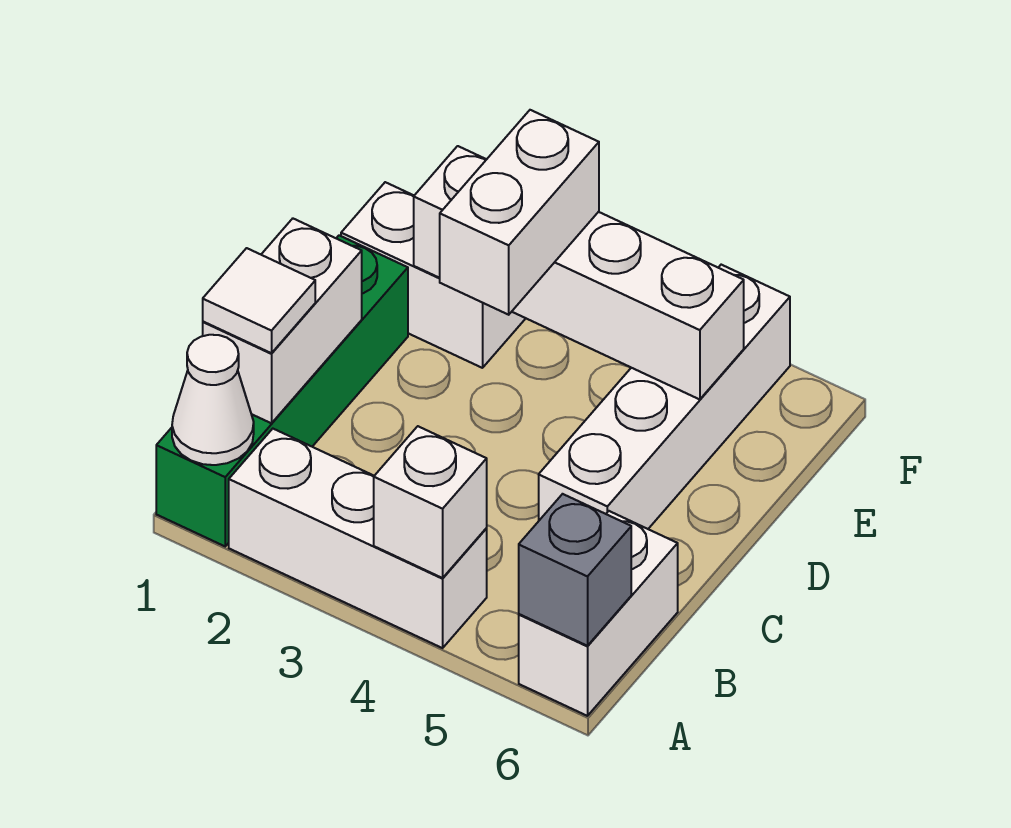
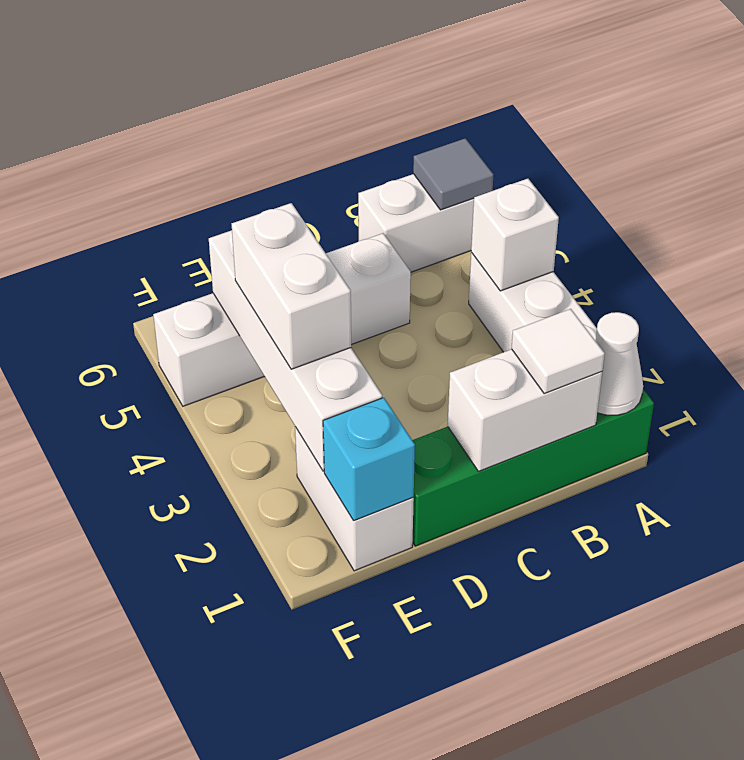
grey 1x1 brick [519,494,631,646] -> grey 1x1 tile [413,138,494,210]
white 1x2 brick [440,110,599,315] -> white 1x2 brick turned to [232,203,351,369]
none -> cyan 1x1 brick [323,398,415,521]

